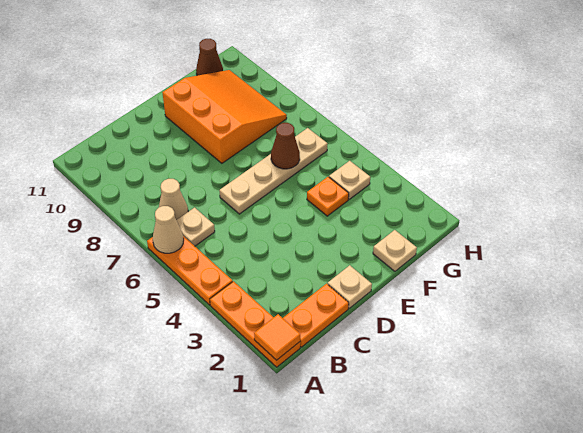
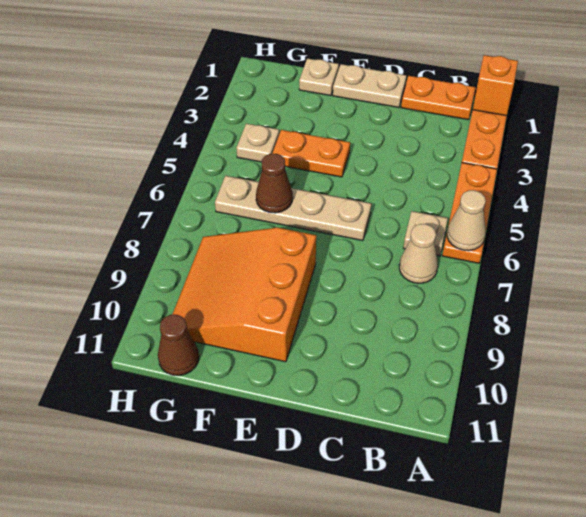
orange 1x1 tile [254,314,300,360] -> orange 1x1 brick [473,55,518,116]
tan 1x1 plate [328,265,372,308] -> tan 1x2 plate [333,64,406,107]
orange 1x1 plate [307,177,349,216] -> orange 1x2 plate [272,130,350,177]

